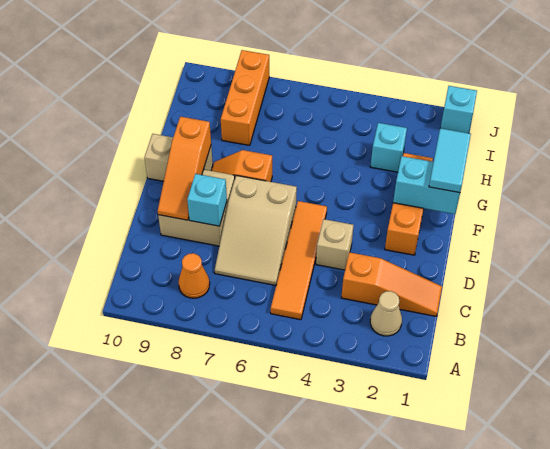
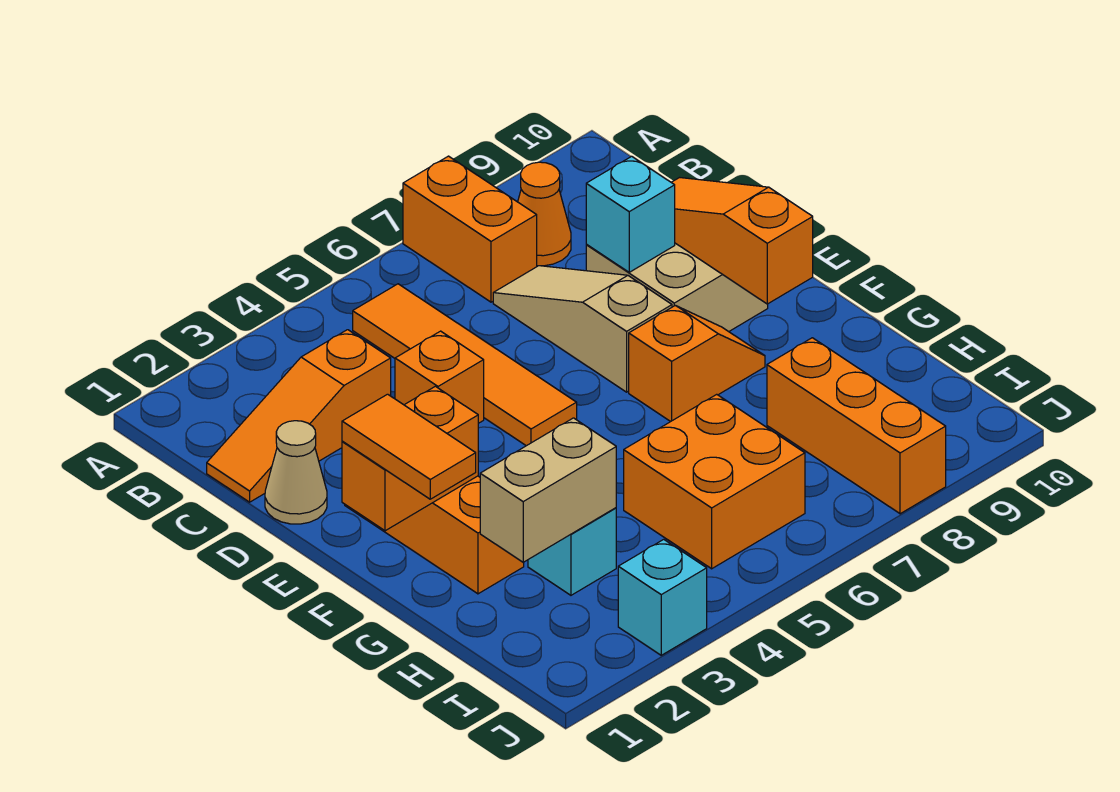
none -> orange 1x2 brick [403,156,537,302]
tan 1x1 cone [370,291,402,336] -> tan 1x1 cone moved to [265,421,327,524]
tan 2x3 slope [215,176,297,285] -> tan 1x3 slope [493,266,672,392]
tan 1x1 brick [316,219,354,270] -> orange 1x1 brick [395,331,484,423]
cyan 1x2 brick [393,156,460,214] -> orange 1x2 brick [342,386,478,531]
cyan 1x2 tile [429,128,471,193] -> orange 1x2 tile [342,394,476,499]
tan 1x2 brick [144,134,213,181] -> tan 1x2 brick moved to [480,418,616,562]
none -> orange 2x2 brick [624,394,805,569]
cyan 1x1 brick [441,86,477,133] -> cyan 1x1 brick moved to [618,539,707,655]

